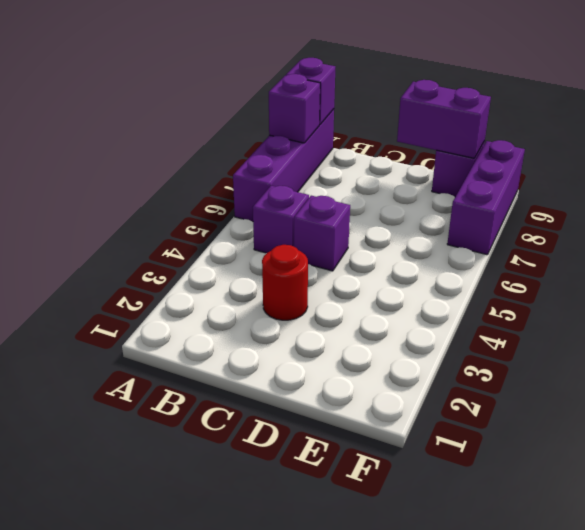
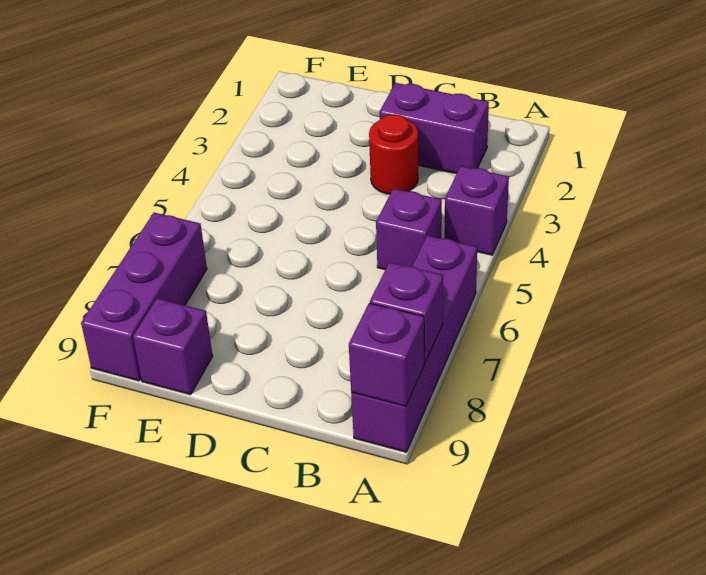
purple 1x1 brick [294,196,350,271] -> purple 1x1 brick moved to [445,166,509,255]
purple 1x2 brick [397,80,491,158] -> purple 1x2 brick moved to [380,83,489,174]

